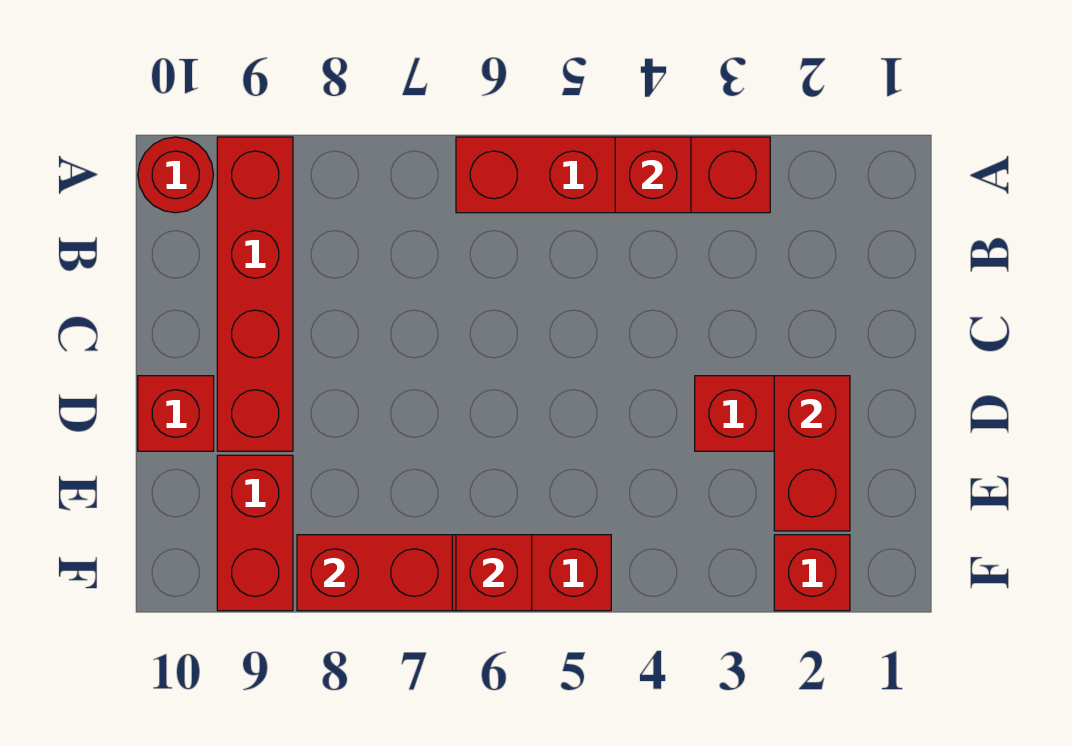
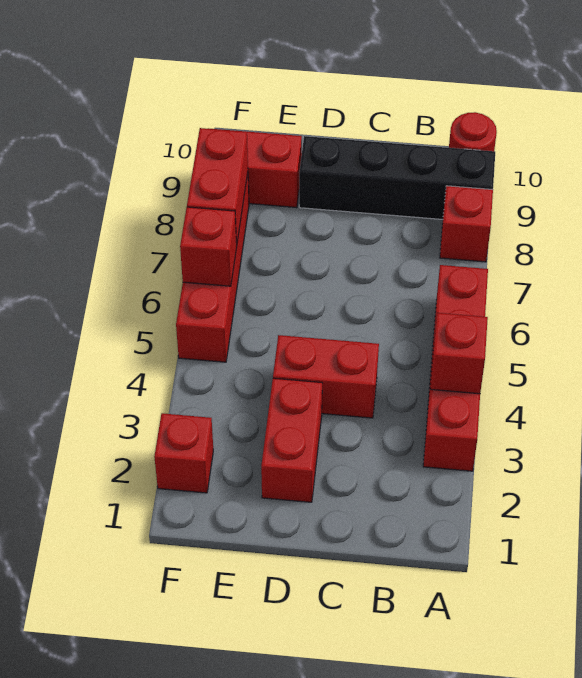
red 1x4 brick [217,137,293,451] -> black 1x4 brick [299,136,495,219]
red 1x2 brick [774,376,850,531] -> red 1x2 brick moved to [273,335,379,418]
red 1x1 brick [138,376,214,451] -> red 1x1 brick moved to [440,186,493,262]

